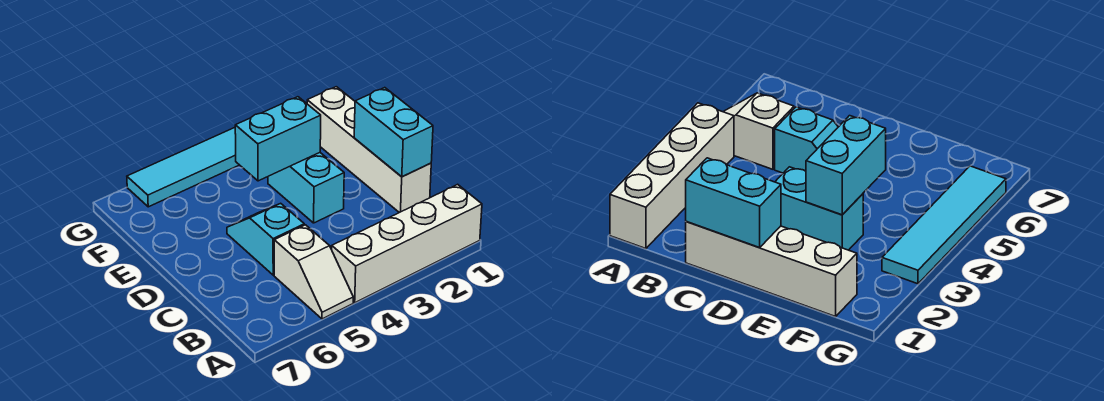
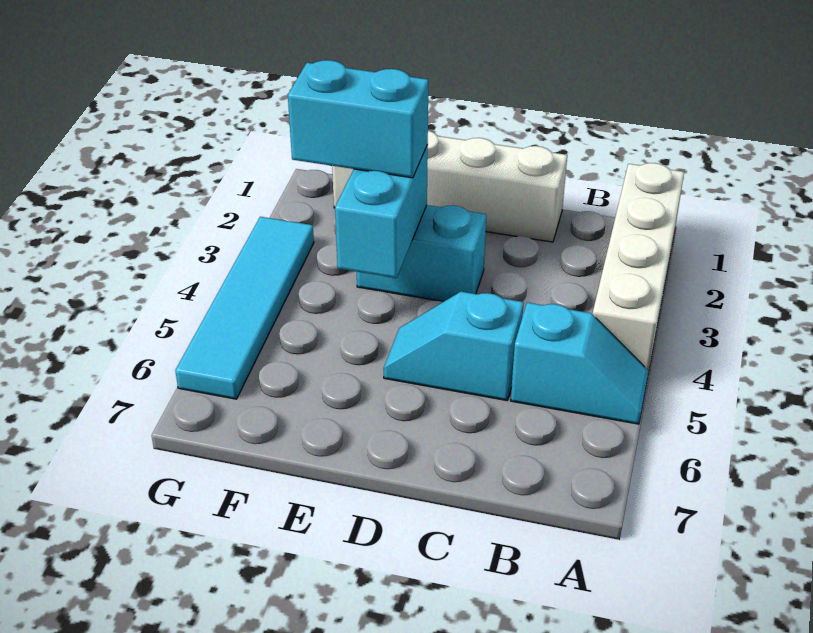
white 1x2 slope [274,225,353,319] -> cyan 1x2 slope [511,303,649,424]
cyan 1x2 brick [354,88,433,177] -> cyan 1x2 brick moved to [288,60,428,178]

